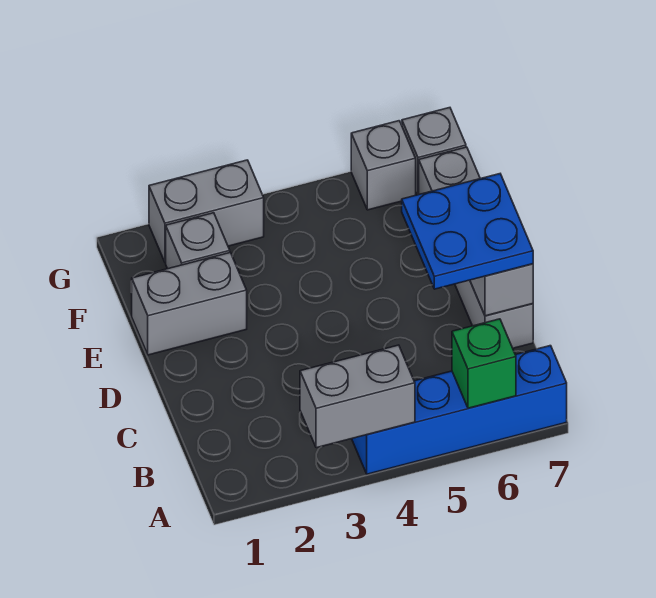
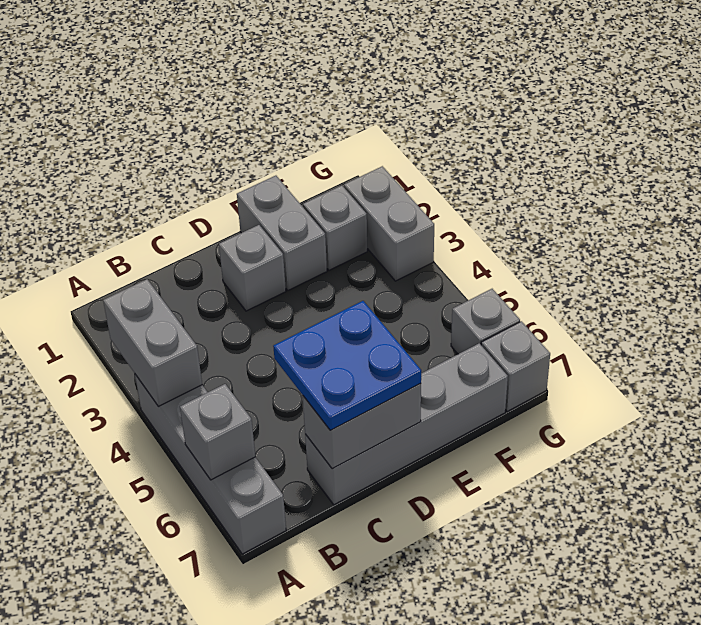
blue 1x4 brick [352,346,567,474] -> grey 1x4 brick [135,374,286,554]
green 1x1 brick [452,319,516,408] -> grey 1x1 brick [180,384,255,480]
none -> grey 1x1 brick [219,225,286,311]

